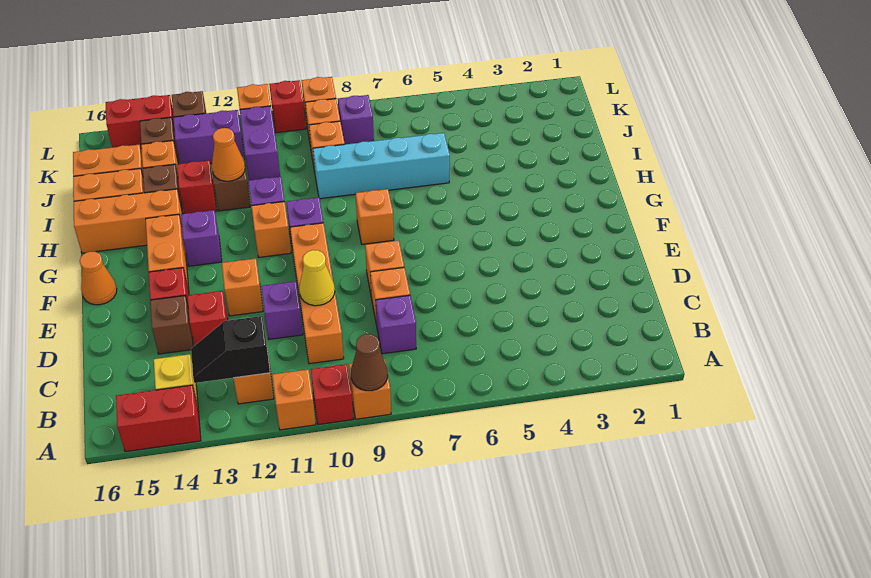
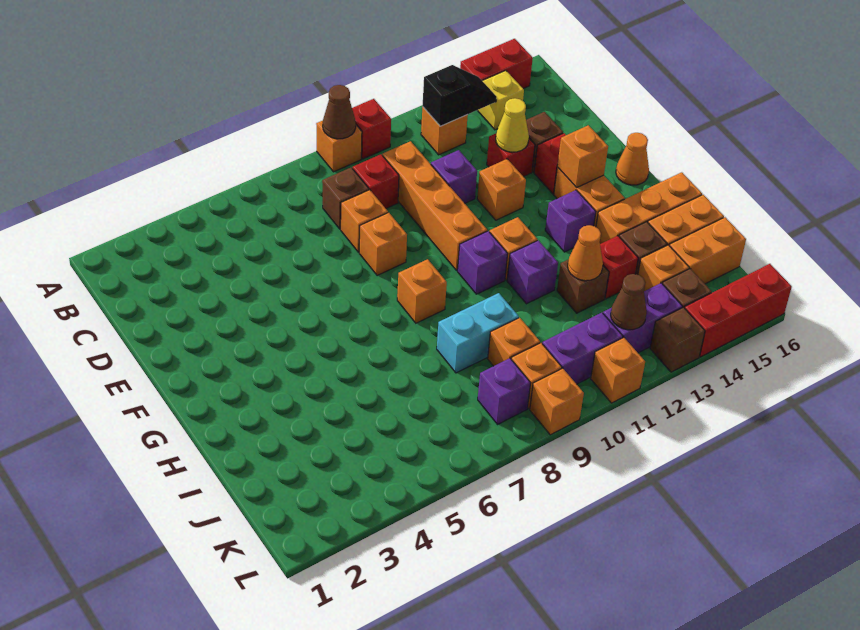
orange 1x1 brick [272,369,316,430] -> orange 1x1 brick moved to [557,125,608,188]
purple 1x1 brick [376,295,416,354] -> brown 1x1 brick [322,168,369,229]
yellow 1x1 cone [299,250,335,306] -> yellow 1x1 cone moved to [496,98,529,152]
cyan 1x4 brick [313,133,450,199] -> cyan 1x2 brick [437,293,519,373]
purple 1x2 brick [240,106,280,180] -> purple 1x2 brick turned to [542,313,623,384]
none -> brown 1x1 cone [611,274,647,330]
red 1x1 brick [269,80,306,133] -> red 1x1 brick moved to [353,154,399,208]
red 1x2 brick [106,95,174,148] -> red 1x3 brick [685,264,792,357]

